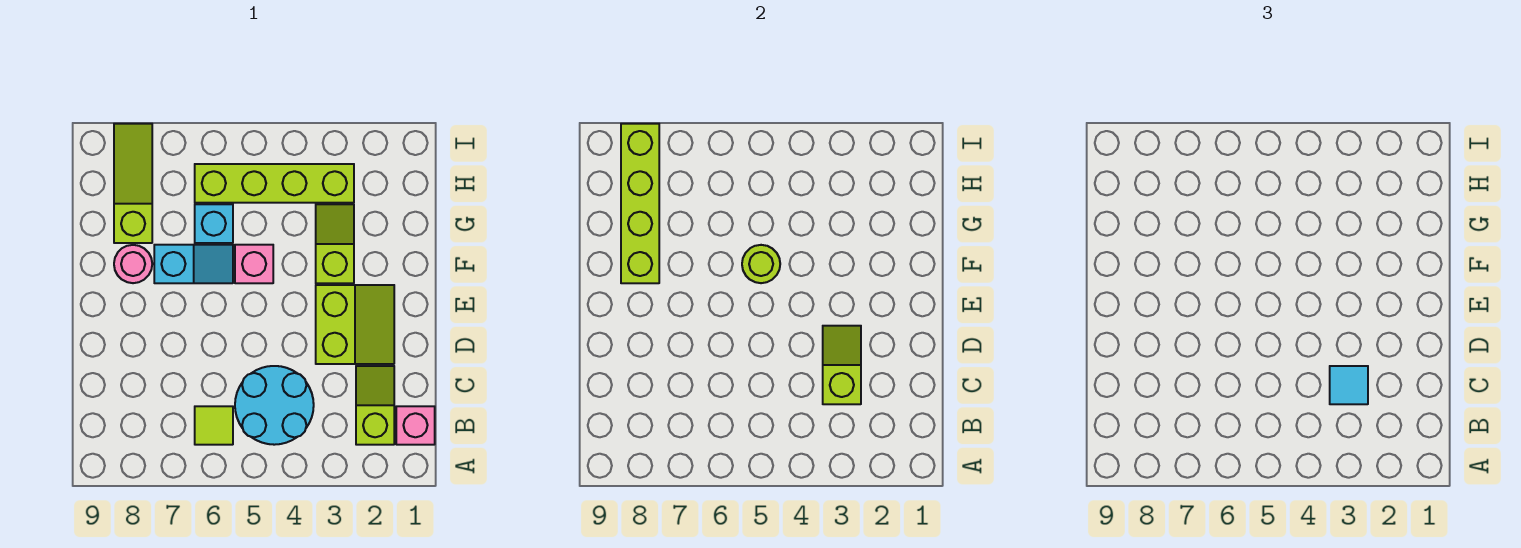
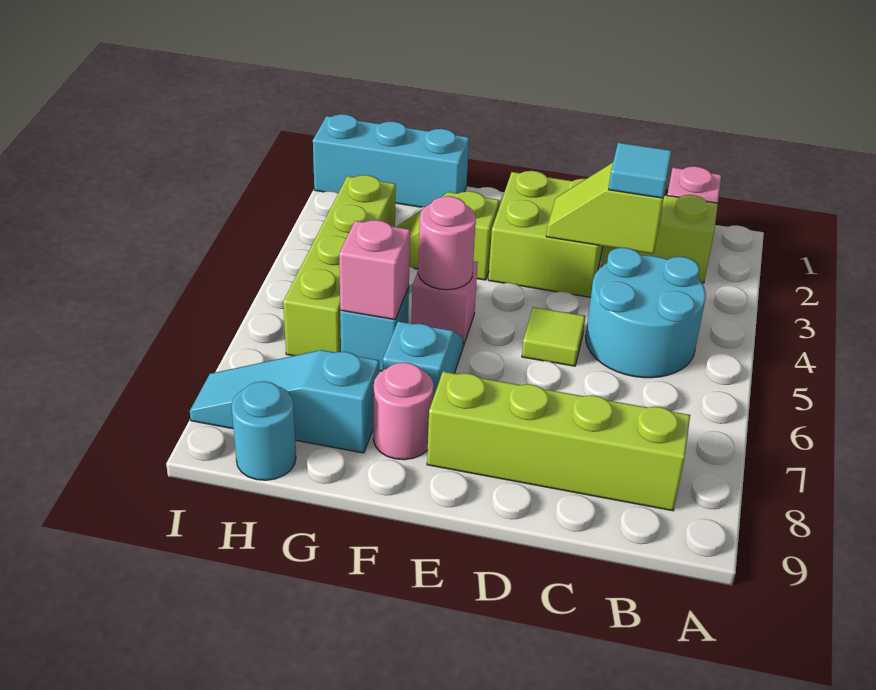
lime 1x1 tile [195,406,233,445] -> lime 1x1 tile moved to [522,307,585,366]
lime 2x2 slope [316,285,394,364] -> lime 2x2 brick [488,171,603,297]
lime 1x1 round brick [742,245,780,283] -> pink 1x1 round brick [418,196,476,290]
lime 1x4 brick [621,124,659,283] -> lime 1x4 brick moved to [427,371,690,511]
none -> cyan 1x3 brick [313,114,469,207]
none -> pink 1x1 brick [339,220,410,320]
lime 1x3 slope [114,124,152,243] -> cyan 1x3 slope [190,350,379,453]
none -> cyan 1x1 round brick [231,381,296,480]

